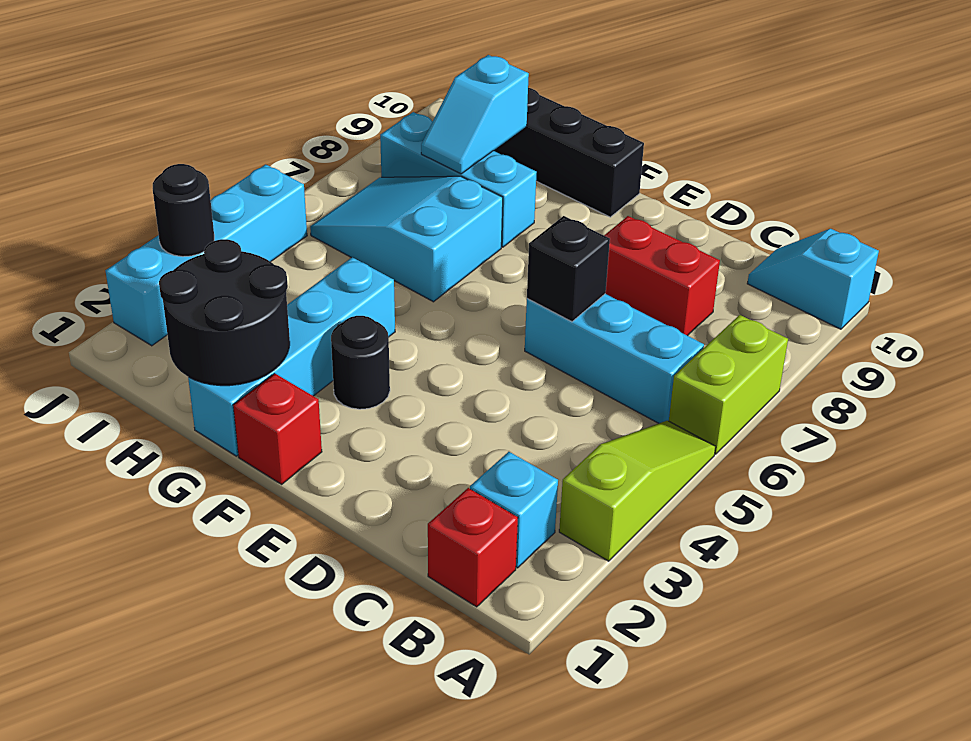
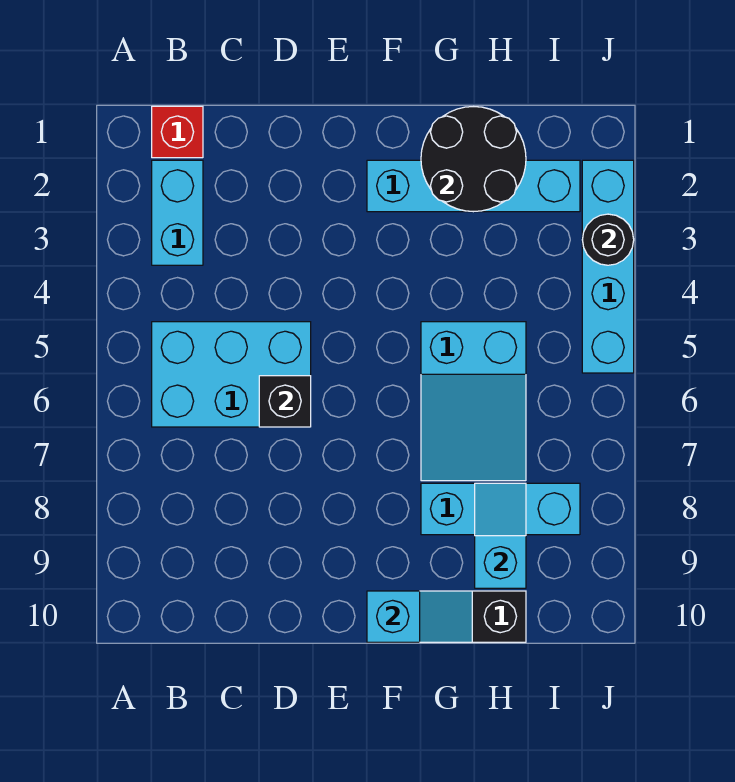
lime 1x3 slope [559,421,716,561] -> none
lime 1x2 brick [669,315,788,454] -> none
cyan 1x2 slope [747,229,879,329] -> cyan 1x2 slope moved to [367,591,472,642]
cyan 1x1 brick [470,452,558,568] -> cyan 1x2 brick [152,160,203,265]
cyan 1x3 brick [525,294,704,423] -> cyan 2x3 brick [152,322,311,427]
red 1x2 brick [604,216,720,336] -> none
red 1x1 brick [233,373,322,484] -> none
black 1x1 round brick [331,316,390,409] -> none
cyan 1x4 brick [188,257,395,456] -> cyan 1x4 brick turned to [367,160,580,212]
cyan 2x3 slope [310,176,503,302] -> cyan 2x3 slope turned to [421,322,526,481]

